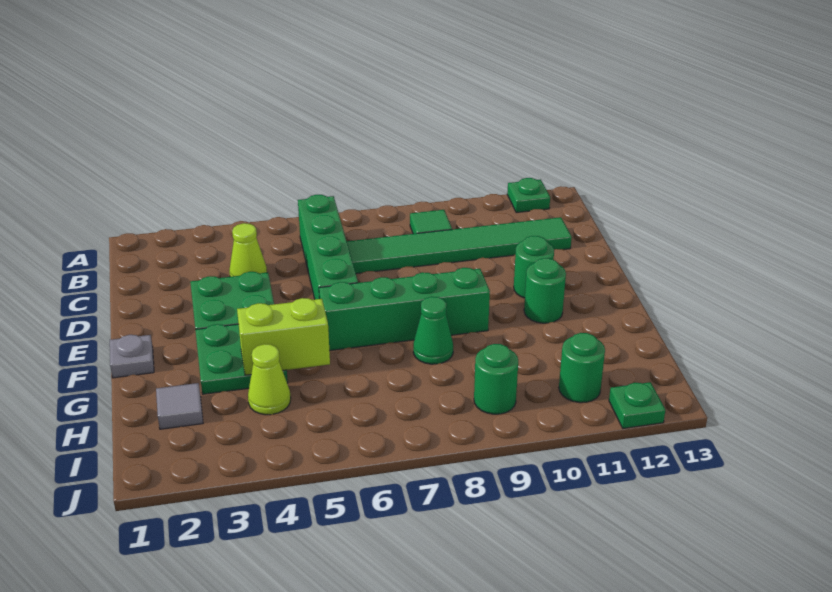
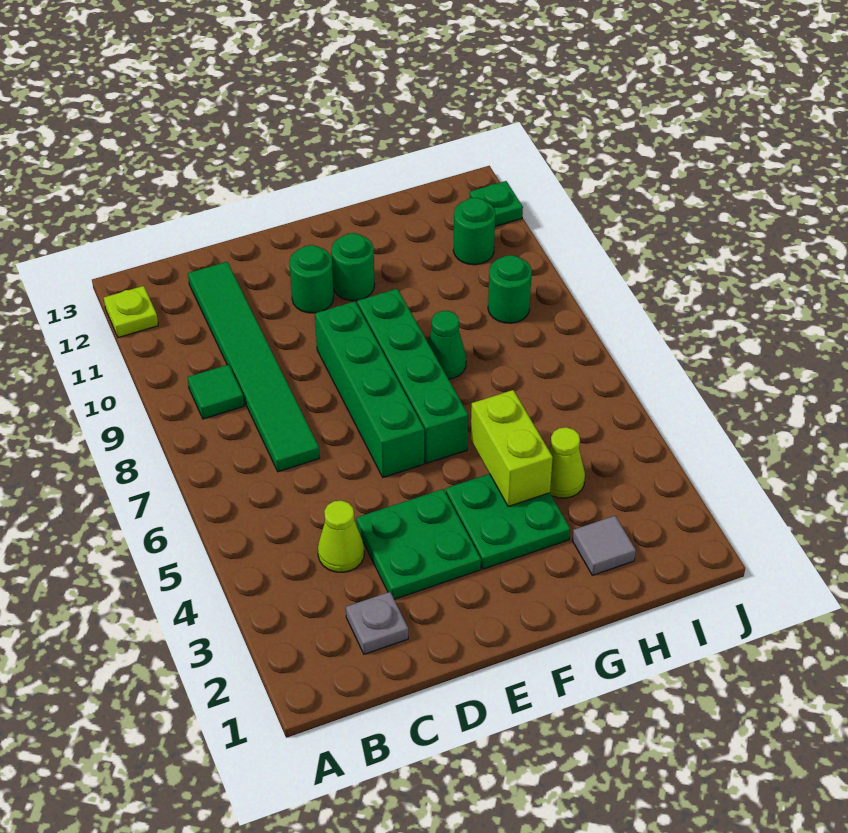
green 1x1 plate [507,178,550,213] -> lime 1x1 plate [104,286,158,338]
green 1x4 brick [298,195,358,299] -> green 1x4 brick turned to [315,301,424,477]
grey 1x1 plate [110,335,154,378] -> grey 1x1 plate moved to [346,592,408,654]

